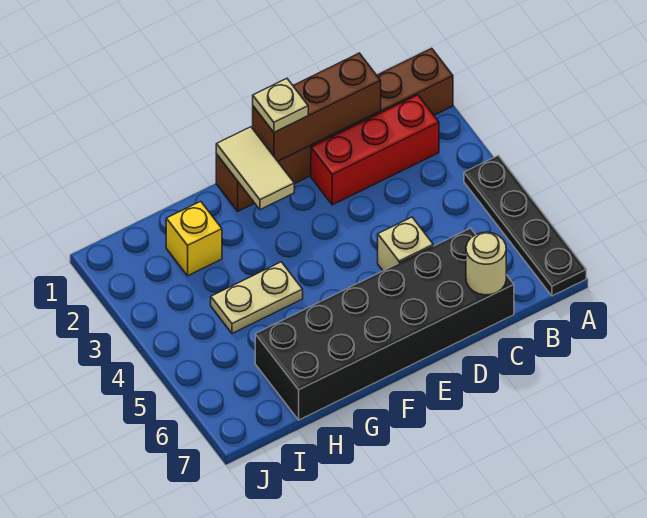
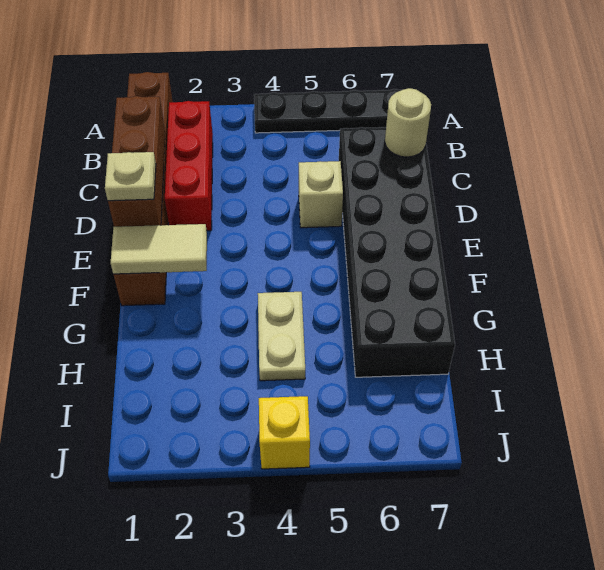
yellow 1x1 brick [166,201,222,276] -> yellow 1x1 brick moved to [259,396,310,469]

